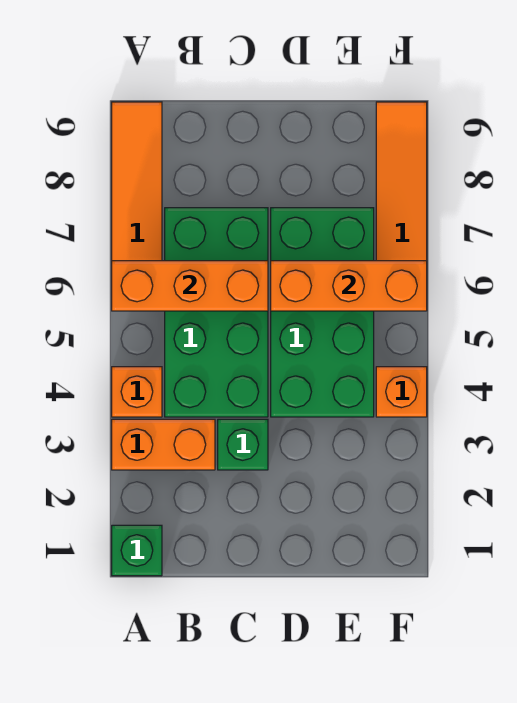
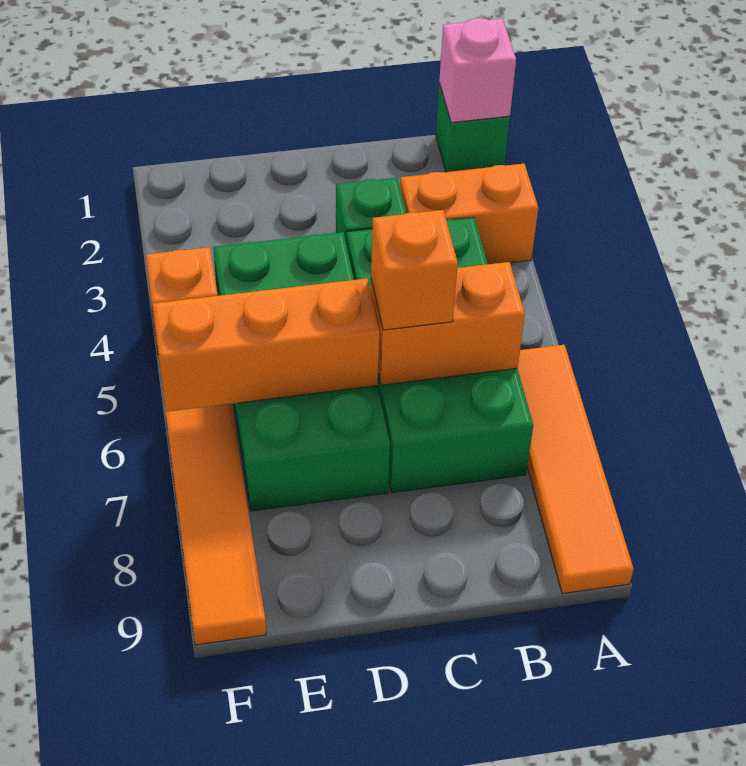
none -> pink 1x1 brick [439,18,516,123]
orange 1x1 brick [112,367,162,417] -> orange 1x1 brick moved to [371,210,458,330]
orange 1x3 brick [112,261,268,311] -> orange 1x2 brick [371,262,525,385]

